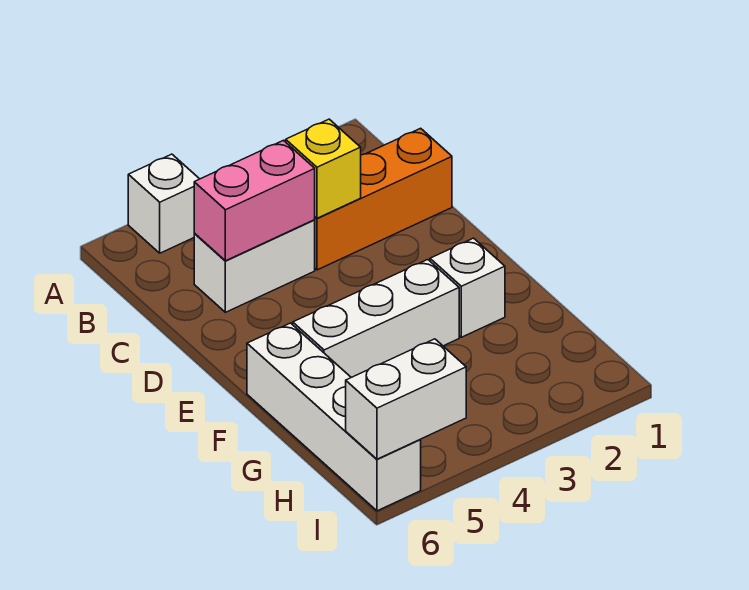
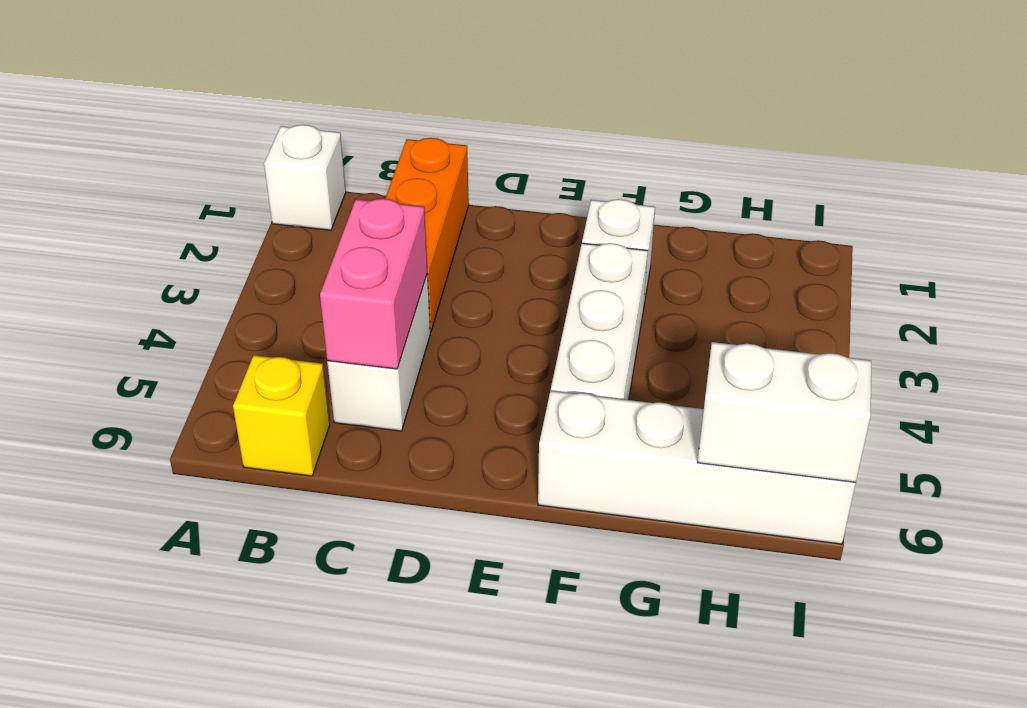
white 1x1 brick [128,154,199,253] -> white 1x1 brick moved to [264,125,346,230]
yellow 1x1 brick [286,119,361,218] -> yellow 1x1 brick moved to [233,355,330,476]
white 1x2 brick [346,339,466,459] -> white 1x2 brick turned to [698,342,871,482]

